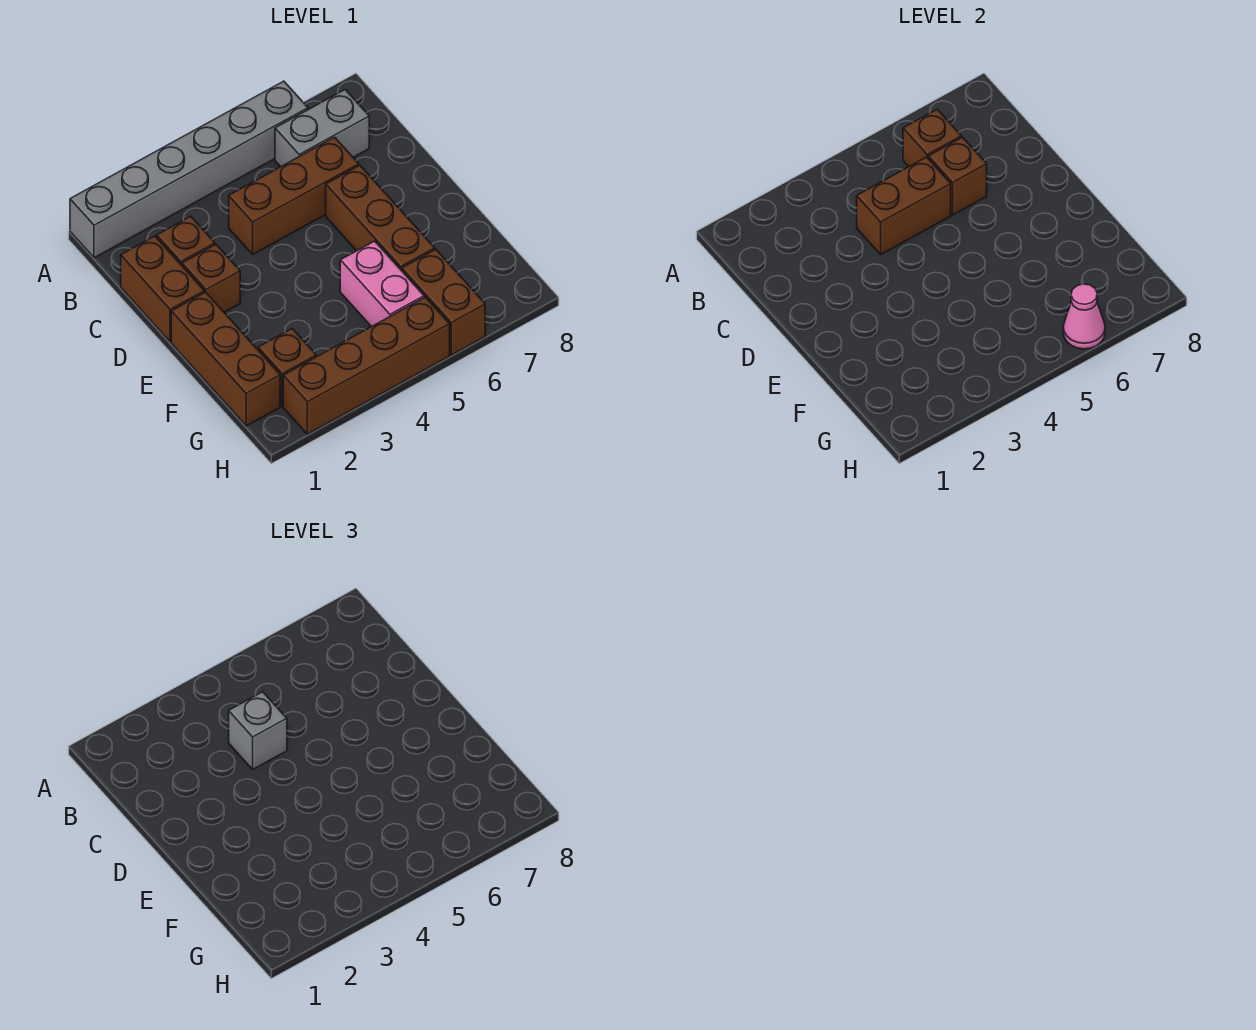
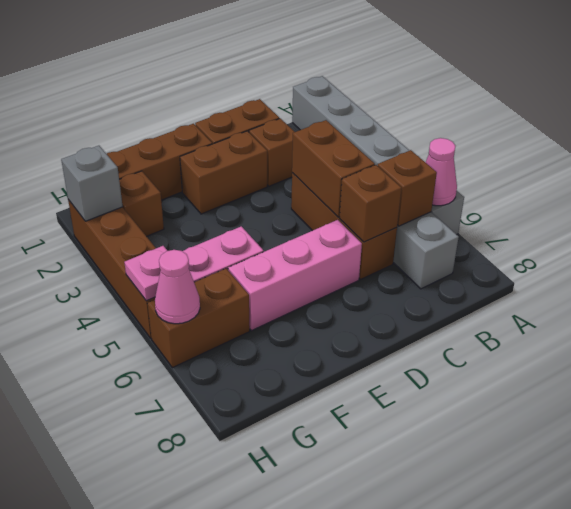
none -> pink 1x1 cone [425,138,457,206]
grey 1x1 brick [229,692,287,769] -> grey 1x1 brick moved to [61,146,123,221]
brown 1x1 brick [182,245,240,312] -> brown 1x2 brick [180,131,267,214]
brown 1x3 brick [326,165,435,271] -> pink 1x3 brick [228,220,362,331]
none -> pink 1x1 plate [124,246,167,301]

